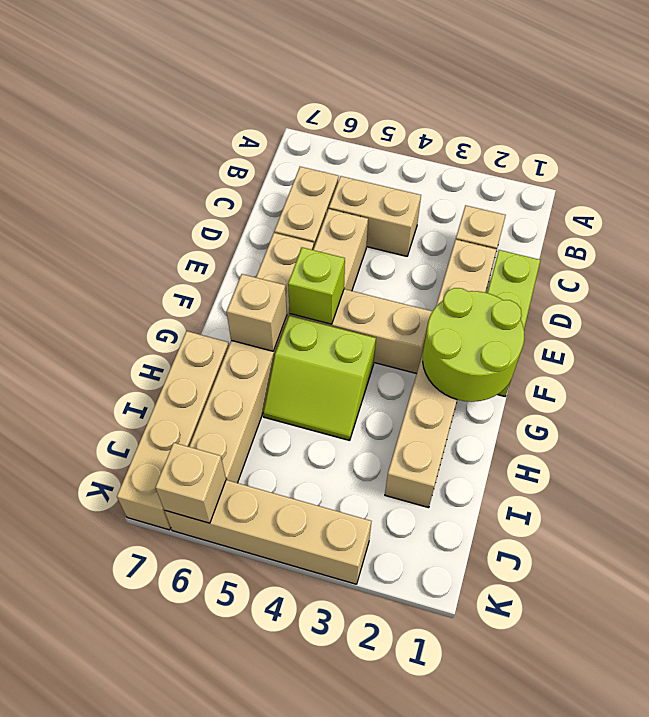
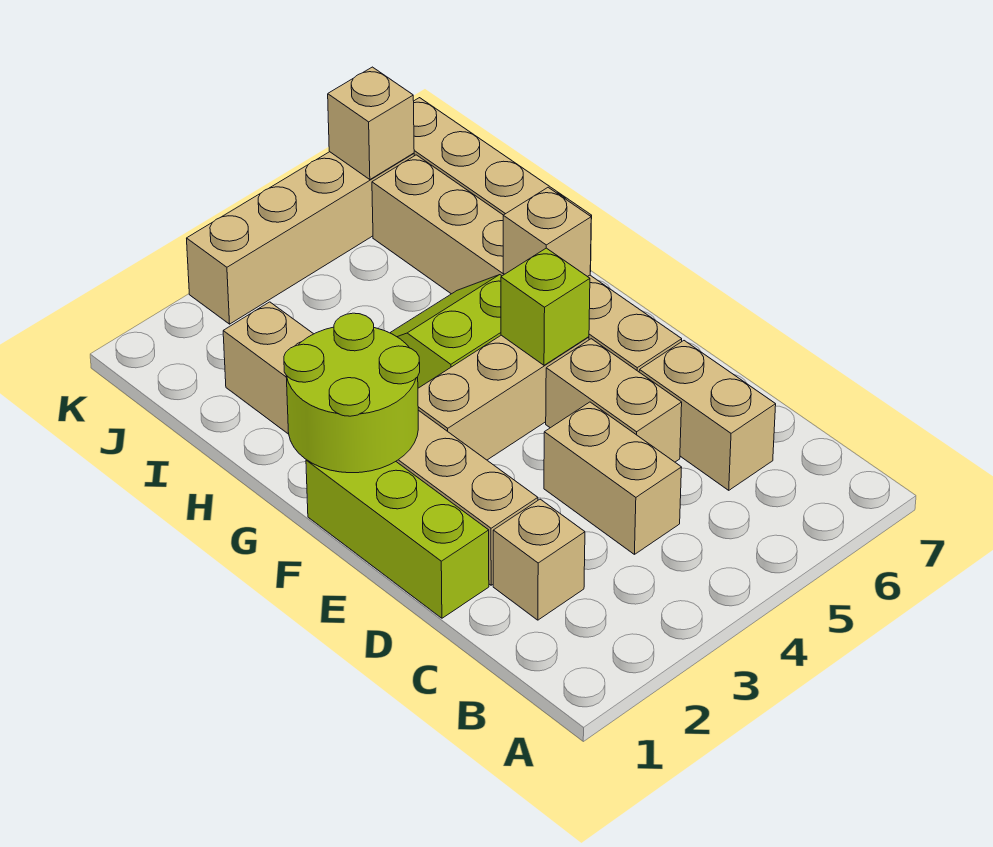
tan 1x2 brick [329,176,421,256] -> tan 1x2 brick turned to [544,402,682,554]

